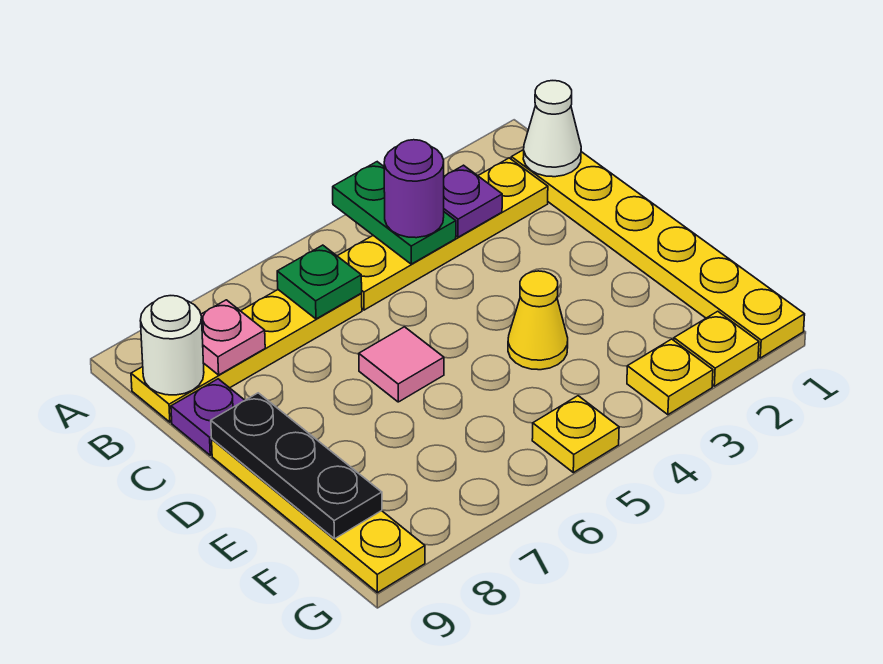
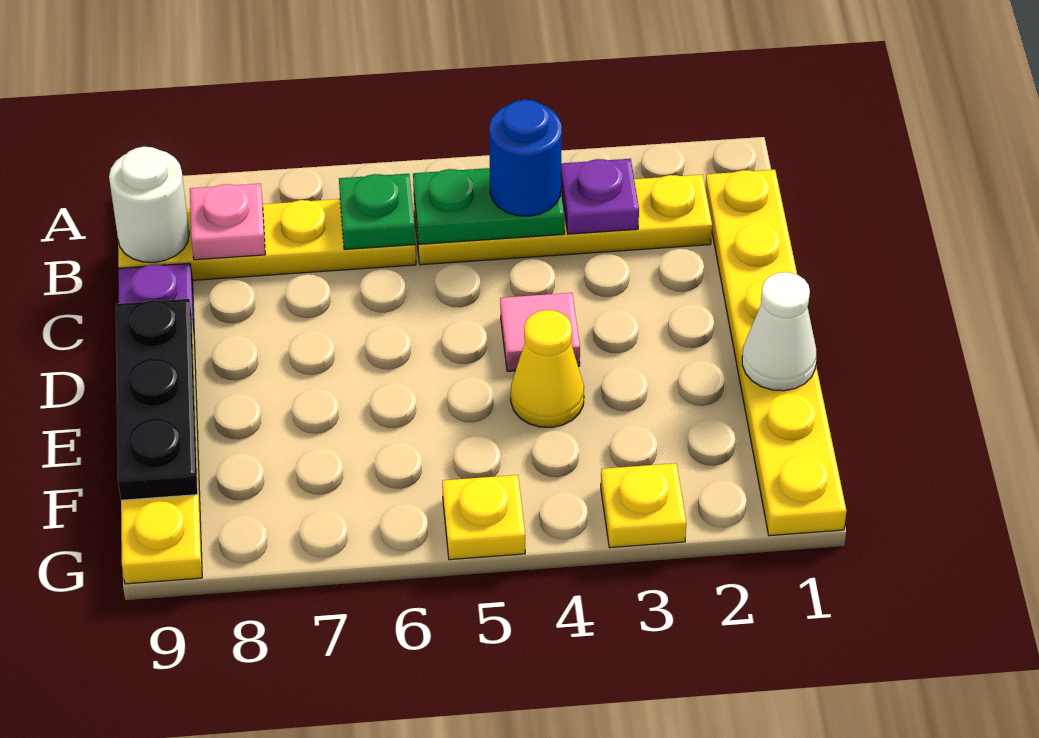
green 1x2 plate [333,162,456,264] -> green 1x2 plate turned to [413,168,564,244]
white 1x1 cone [523,81,581,177] -> white 1x1 cone moved to [742,272,816,391]
purple 1x1 round brick [384,140,444,238] -> blue 1x1 round brick [489,100,562,216]
pink 1x1 tile [359,327,444,402] -> pink 1x1 tile moved to [500,293,580,371]
yellow 1x1 plate [674,311,759,386] -> none

